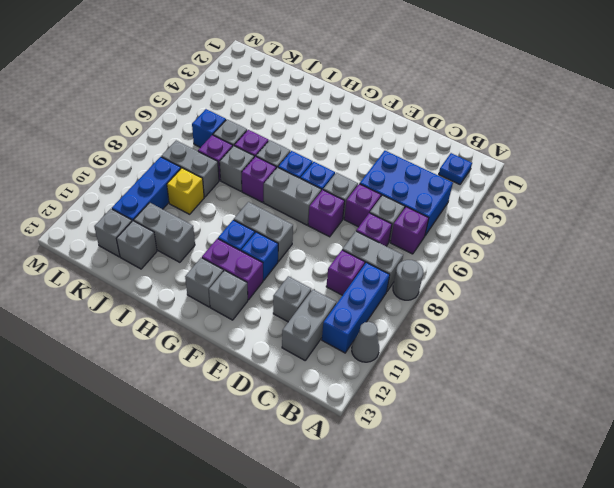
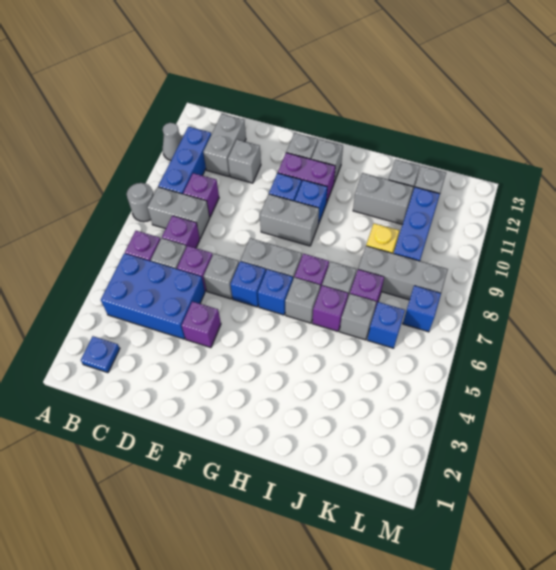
purple 1x1 brick [308,190,345,237] -> purple 1x1 brick moved to [182,301,221,348]
grey 1x2 brick [161,141,219,197] -> grey 1x3 brick [358,246,448,300]
none -> blue 1x1 brick [403,286,441,332]

